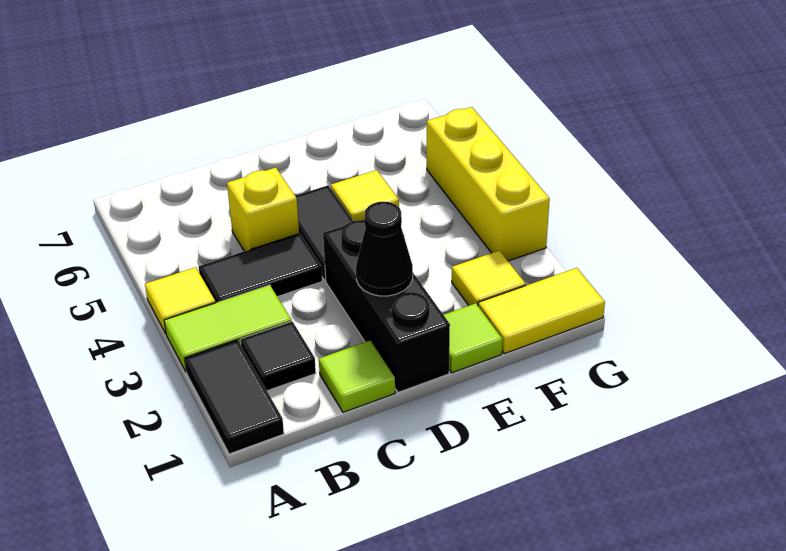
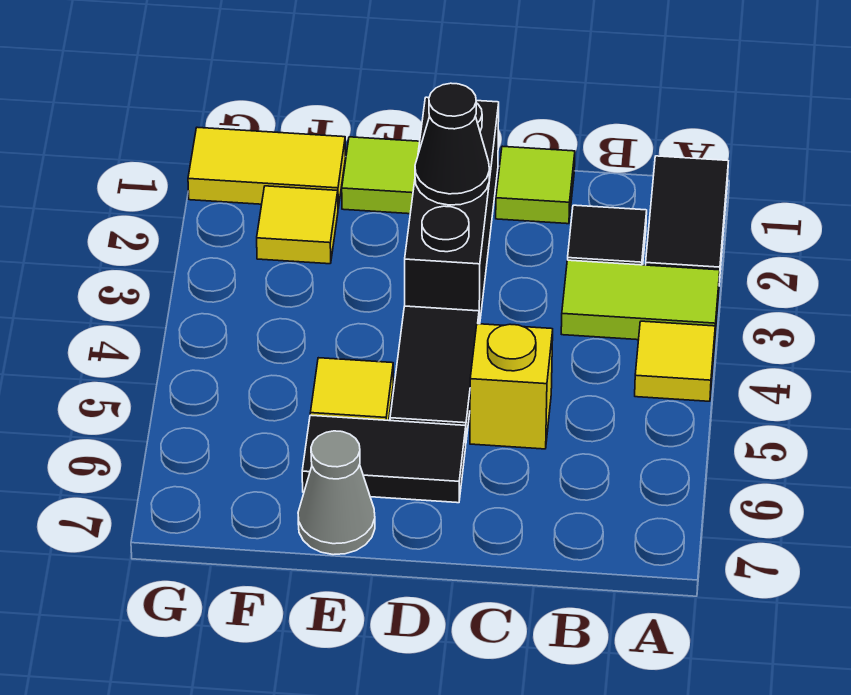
black 1x2 tile [199,233,322,303] -> black 1x2 tile moved to [302,415,466,503]
none -> grey 1x1 cone [298,431,375,555]
yellow 1x3 brick [427,107,550,261] -> none

